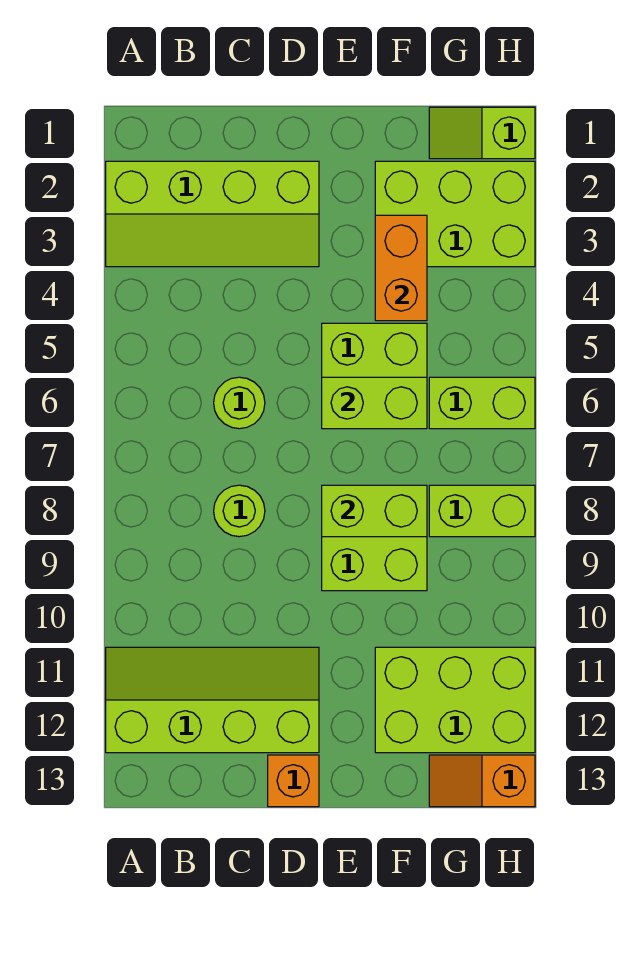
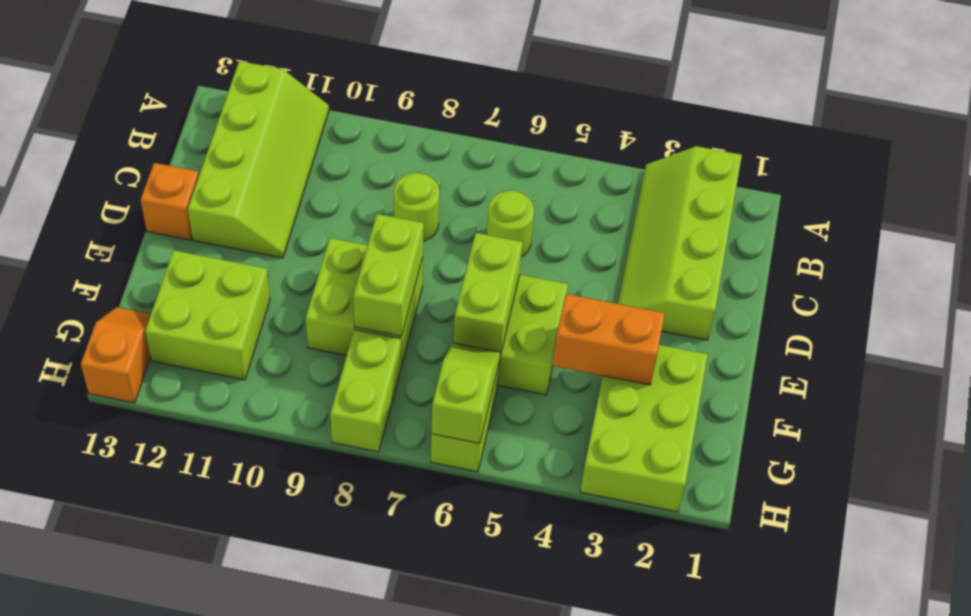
lime 2x3 brick [375,647,535,753] -> lime 2x2 brick [145,250,270,380]
lime 1x2 slope [429,107,535,159] -> lime 1x2 slope moved to [431,343,501,444]

